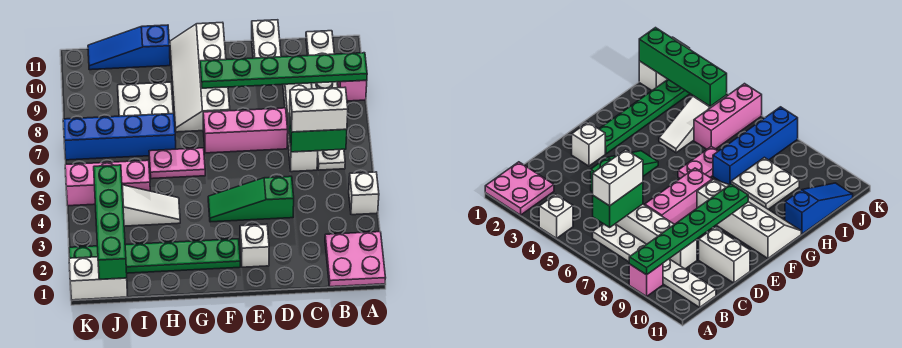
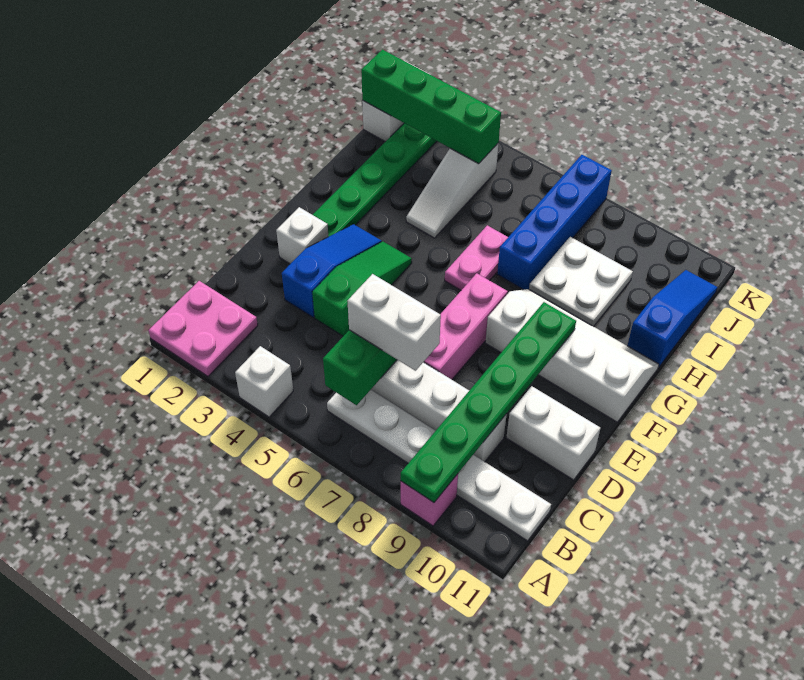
white 1x2 brick [290,87,348,132] -> white 1x2 brick turned to [348,274,441,371]
none -> blue 1x3 slope [282,224,382,317]
pink 1x3 brick [65,160,150,206] -> none

